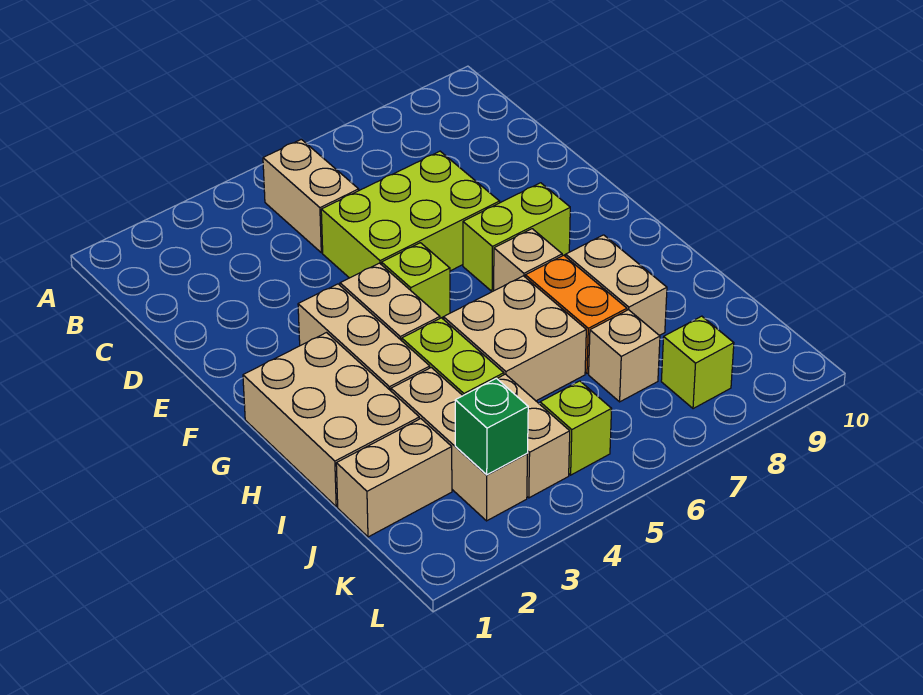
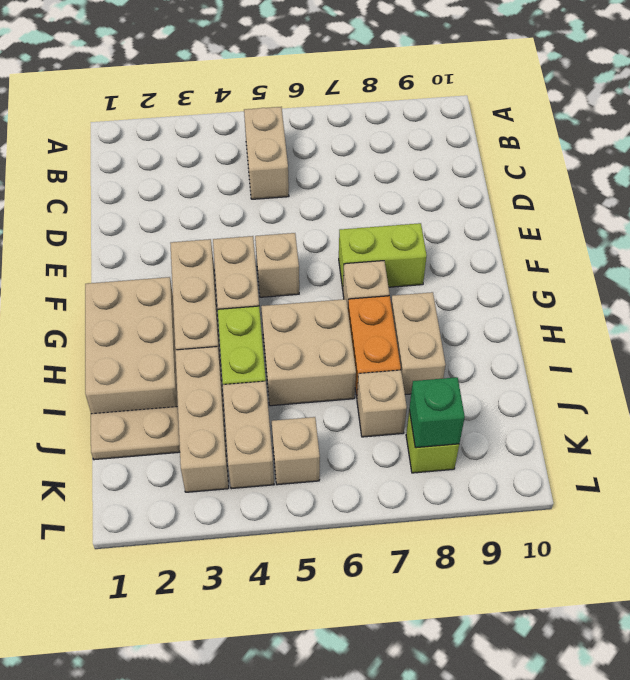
lime 2x3 brick [321,151,500,278] -> none
lime 1x1 brick [381,243,450,318] -> tan 1x1 brick [255,233,299,297]
tan 1x2 brick [336,419,452,537] -> tan 1x2 plate [91,407,180,460]
green 1x1 brick [455,378,528,475] -> green 1x1 brick moved to [409,377,465,448]
lime 1x1 brick [540,381,612,475] -> tan 1x1 brick [272,417,320,485]

